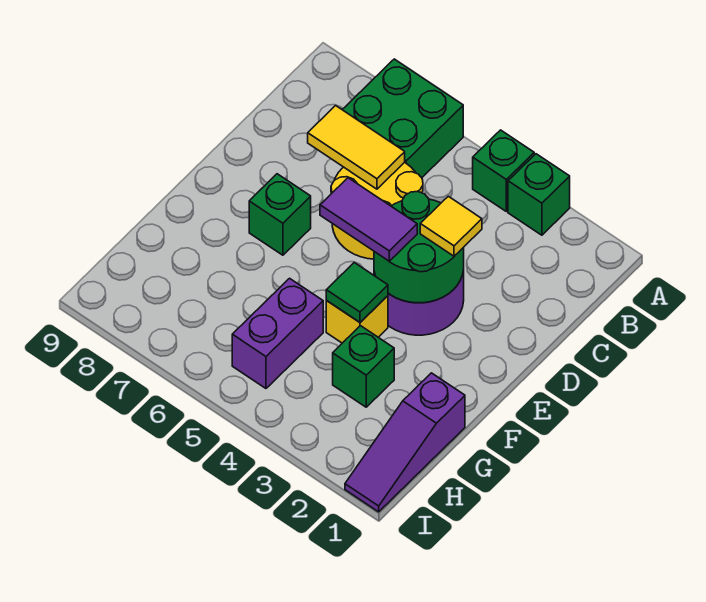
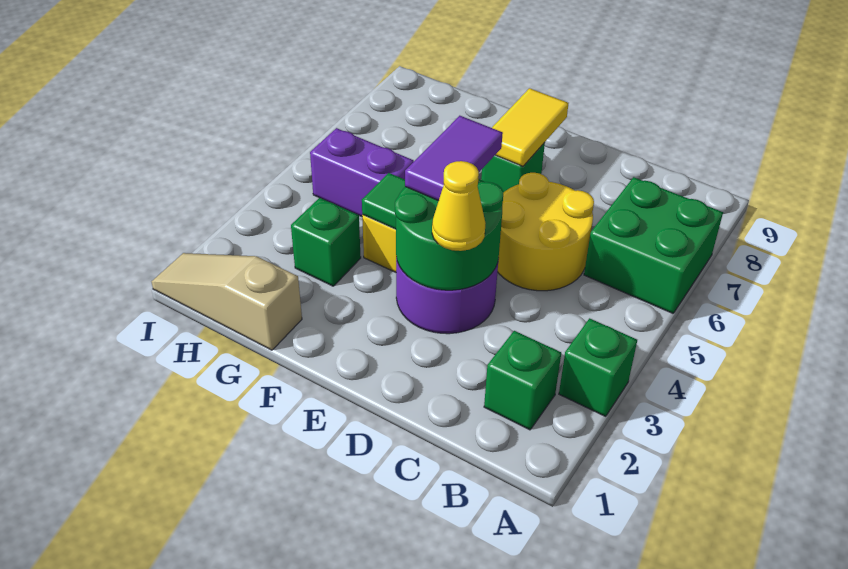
green 1x1 brick [473,130,534,211] -> green 1x1 brick moved to [484,331,561,430]
yellow 1x2 tile [308,106,405,189] -> yellow 1x2 tile moved to [492,88,569,166]
yellow 1x1 tile [420,196,482,256] -> yellow 1x1 cone [432,161,486,251]
purple 1x3 slope [345,373,465,512] -> tan 1x3 slope [152,253,302,350]

